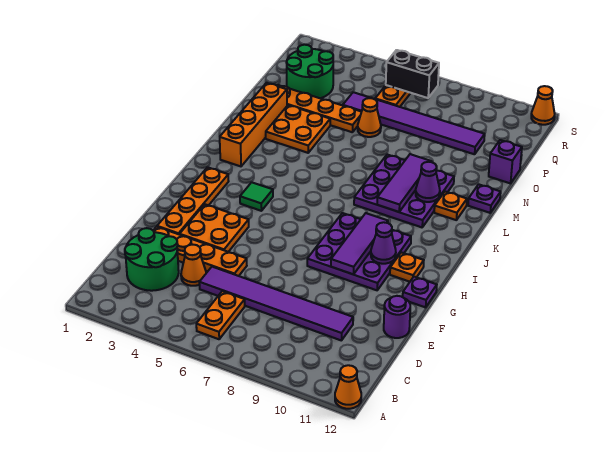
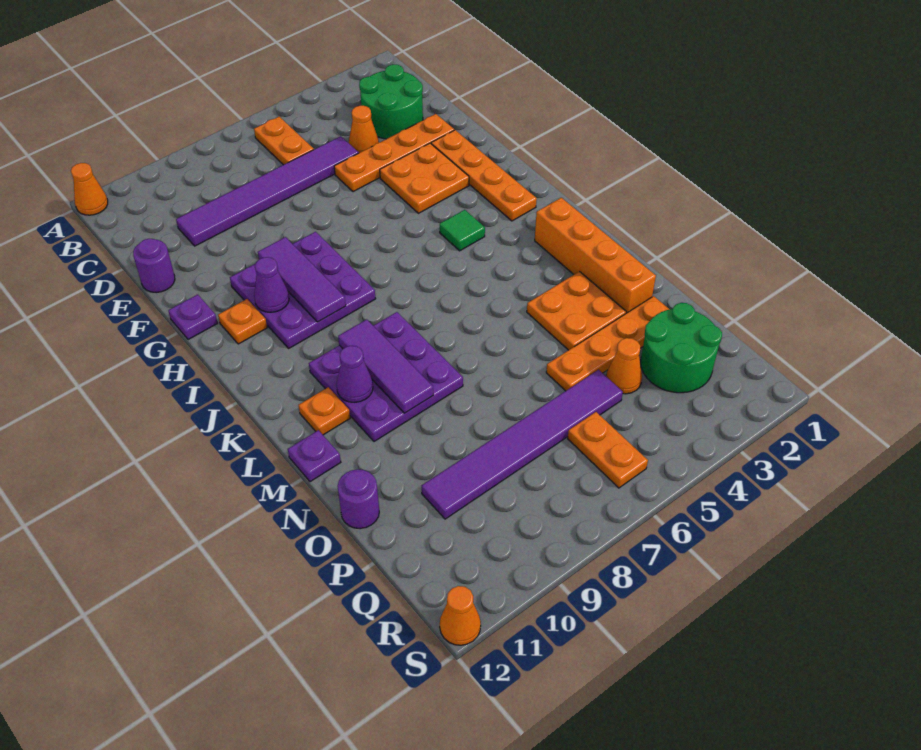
orange 1x1 cone [358,98,381,137] -> orange 1x1 cone moved to [606,338,642,394]
purple 1x1 brick [489,140,522,183] -> purple 1x1 round brick [338,469,379,529]
black 1x2 brick [386,50,439,98] -> none

